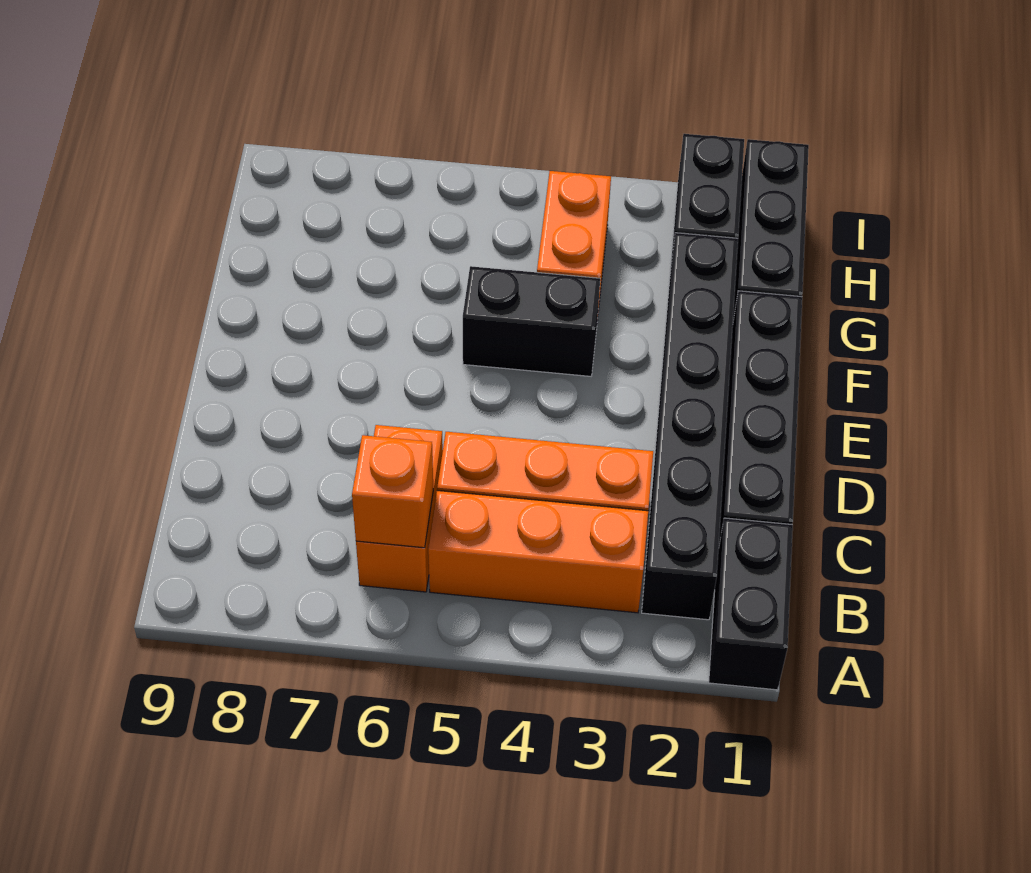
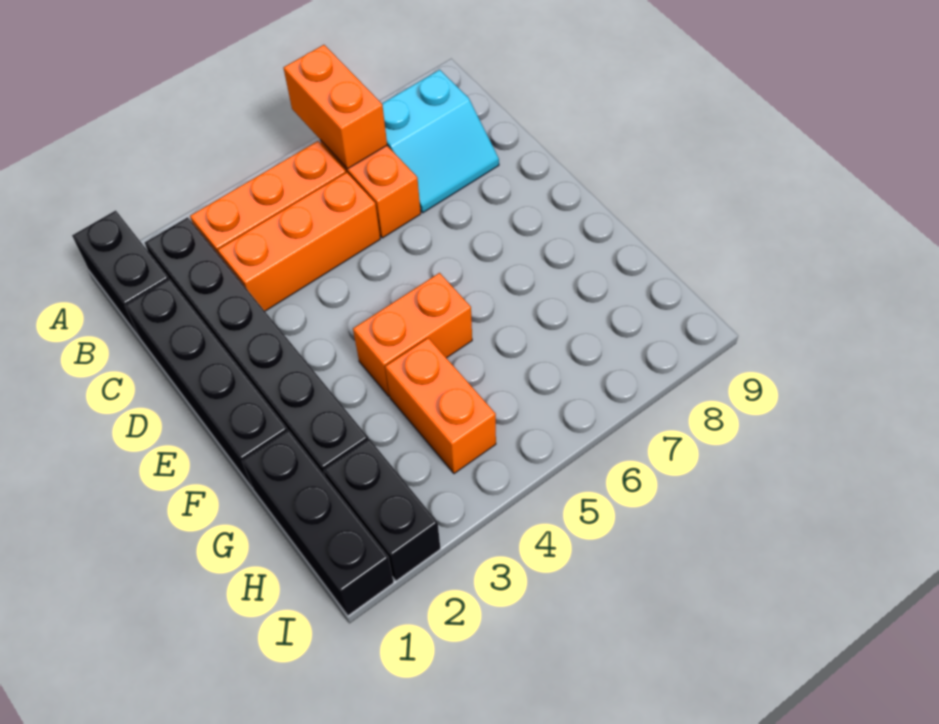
orange 1x1 brick [352,435,433,548] -> orange 1x2 brick [283,45,387,169]
none -> cyan 2x2 slope [382,70,499,213]
black 1x2 brick [463,266,600,376] -> orange 1x2 brick [353,273,472,396]

